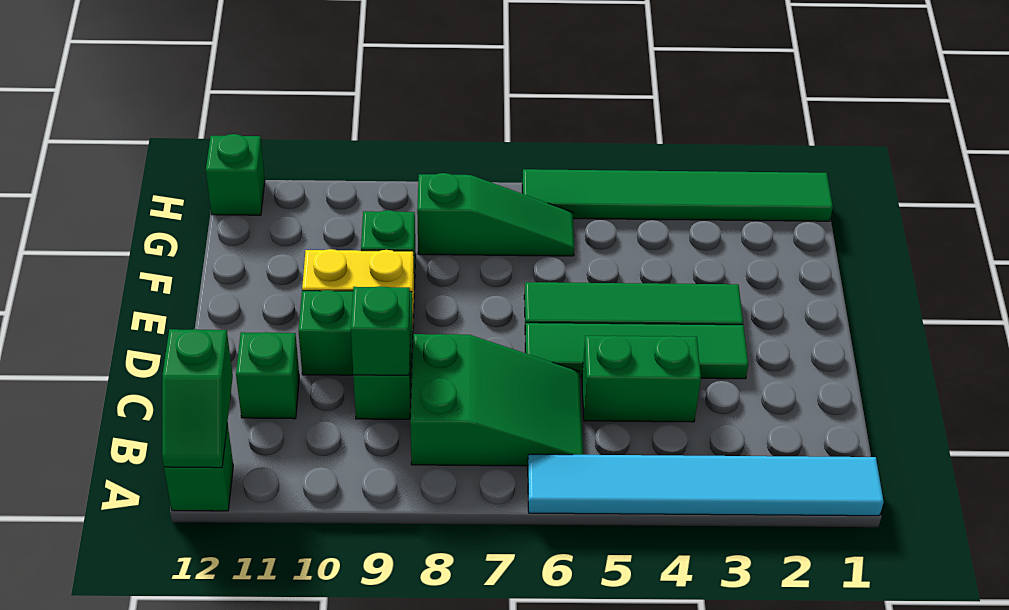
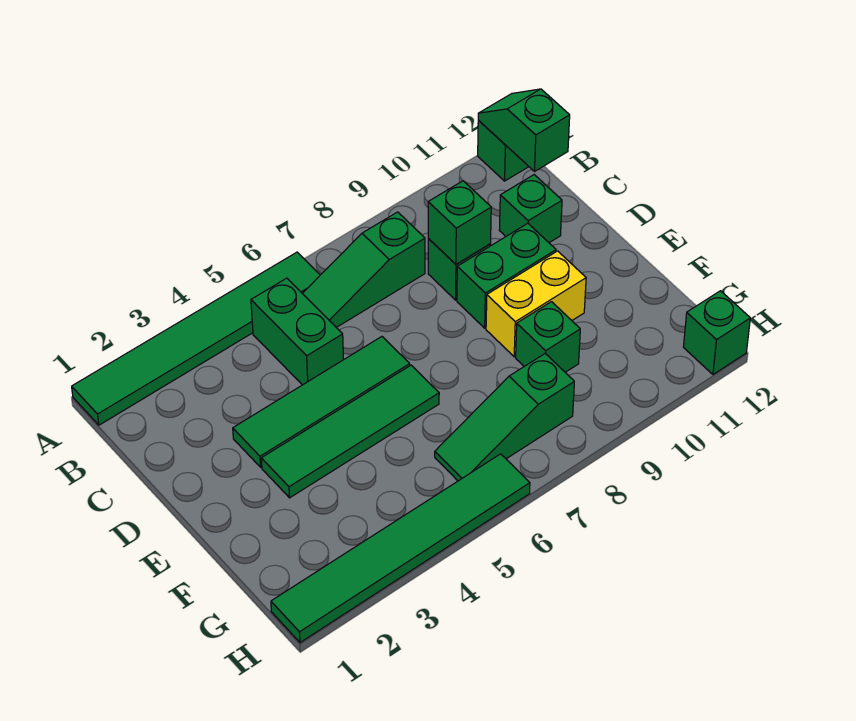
cyan 1x6 tile [528,454,884,516] -> green 1x6 tile [72,252,320,425]
green 2x3 slope [410,334,583,466] -> green 1x3 slope [302,212,425,328]
green 1x2 brick [582,336,701,422] -> green 1x2 brick turned to [251,278,344,385]

